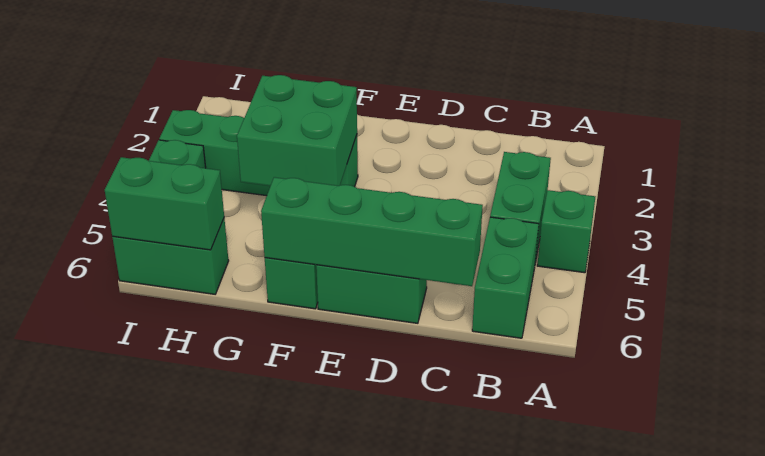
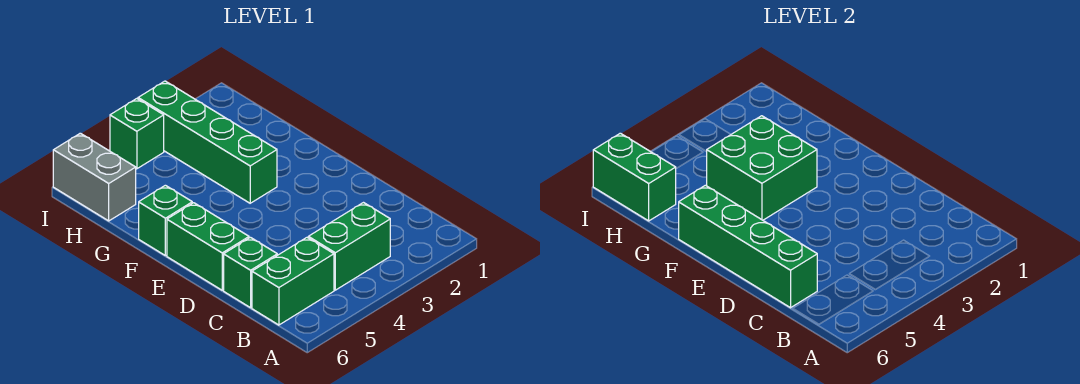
green 1x1 brick [537,190,595,273] -> green 1x1 brick moved to [224,237,277,308]
green 1x2 brick [112,219,229,294] -> grey 1x2 brick [53,133,136,221]

